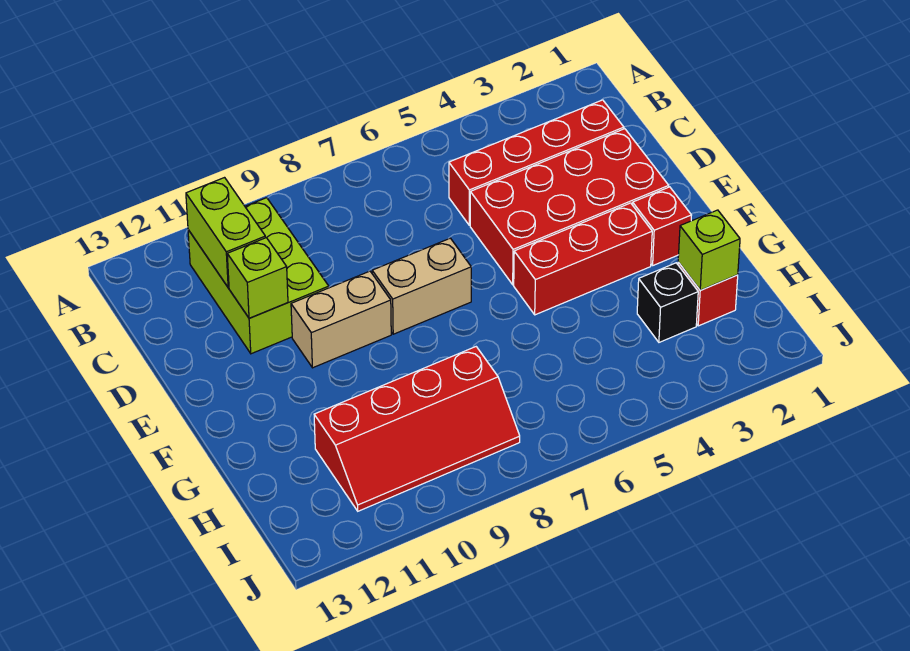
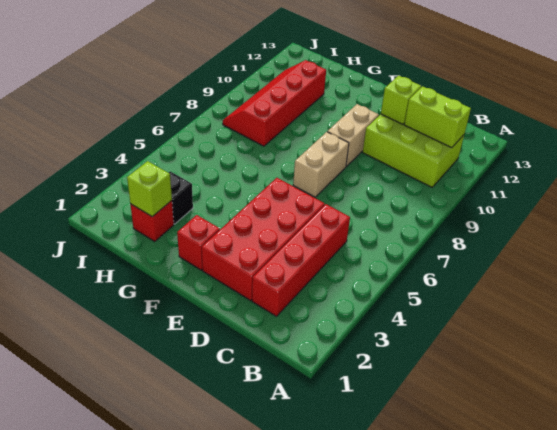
red 1x3 brick [514,203,652,315] -> none

